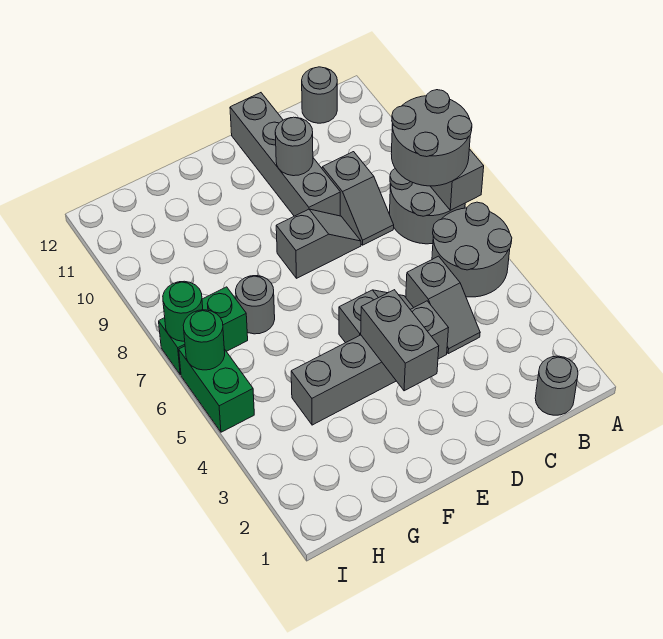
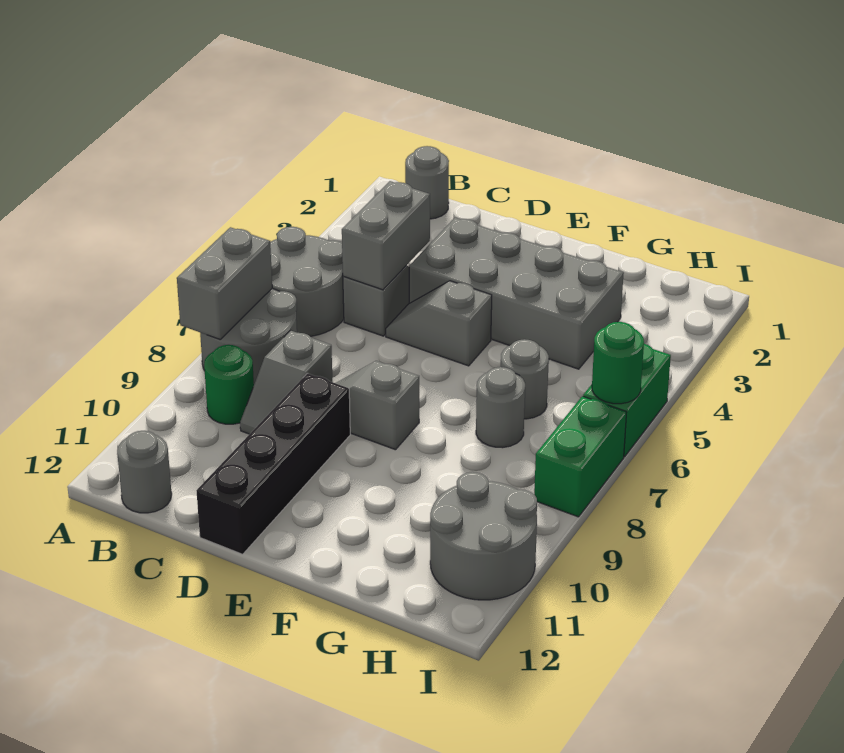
grey 2x2 round brick [391,90,472,186] -> grey 2x2 round brick moved to [430,472,537,600]
grey 1x2 slope [322,152,394,245] -> grey 1x2 slope turned to [240,330,332,434]
grey 1x4 brick [291,301,448,425] -> grey 2x4 brick [409,218,624,369]
grey 1x4 brick [230,93,340,216] -> black 1x4 brick [196,373,350,554]
grey 1x1 round brick [275,117,313,176] -> grey 1x1 round brick moved to [501,339,549,419]
grey 1x2 brick [361,290,439,391] -> grey 1x2 brick moved to [342,181,430,290]
green 1x2 brick [159,287,248,375] -> green 1x2 brick turned to [534,396,627,517]
green 1x1 round brick [163,281,203,341] -> green 1x1 round brick moved to [204,345,254,424]

